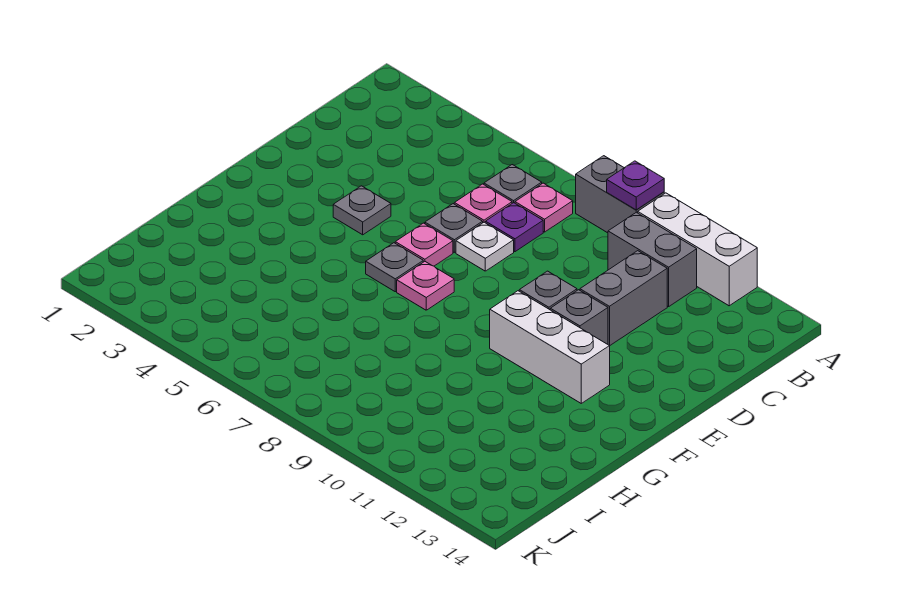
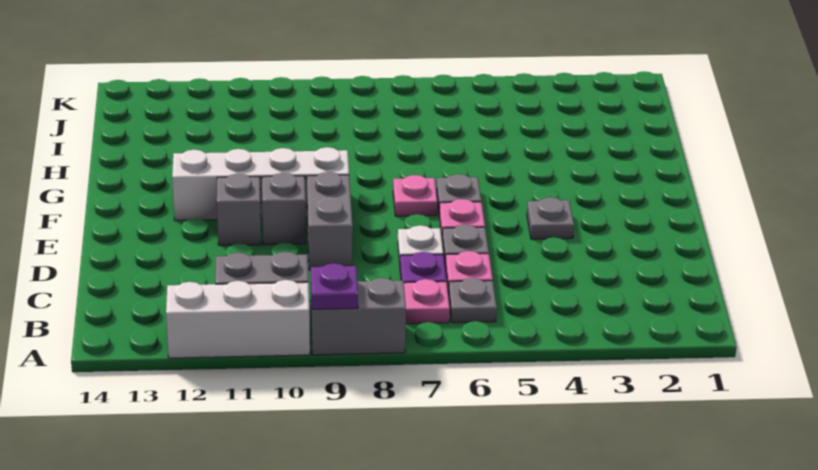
grey 1x2 brick [580,251,667,346] -> grey 1x2 brick moved to [307,172,353,270]
white 1x3 brick [490,291,610,403] -> white 1x4 brick [172,147,349,220]

